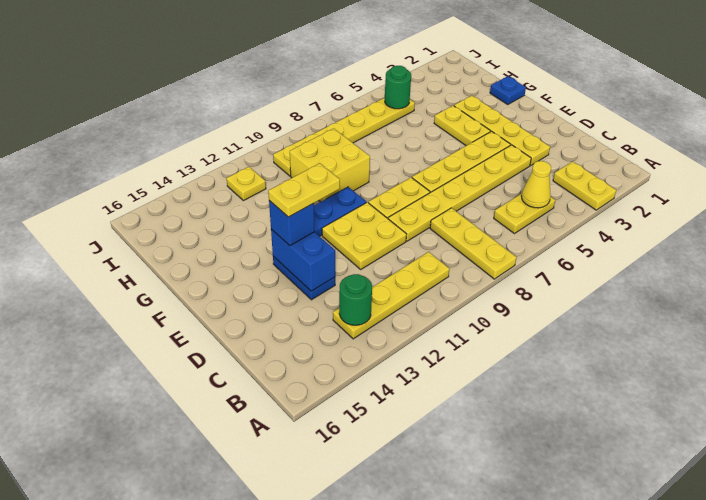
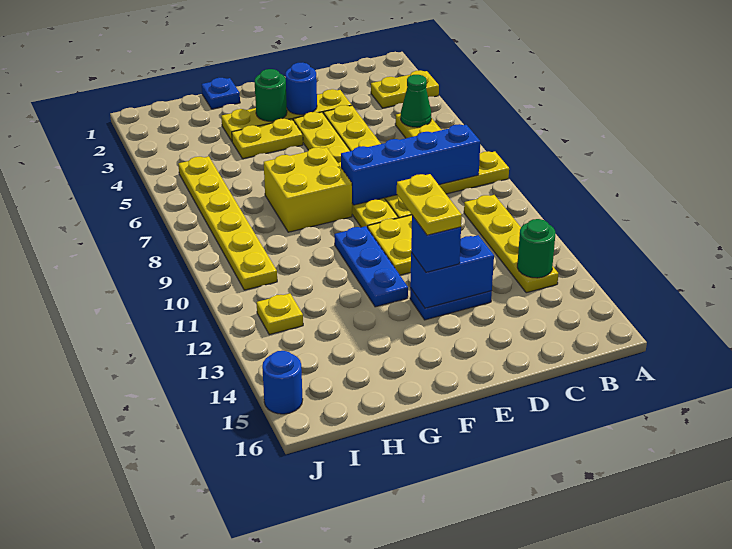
yellow 1x1 cone [522,161,551,208] -> green 1x1 cone [401,75,431,127]
none -> blue 1x4 brick [341,124,480,205]
none -> blue 1x1 round brick [285,63,317,115]
yellow 2x2 brick [290,128,370,202] -> yellow 2x2 brick moved to [264,147,352,232]
green 1x1 round brick [385,66,411,109] -> green 1x1 round brick moved to [255,69,287,121]
none -> blue 1x1 round brick [262,351,303,414]

